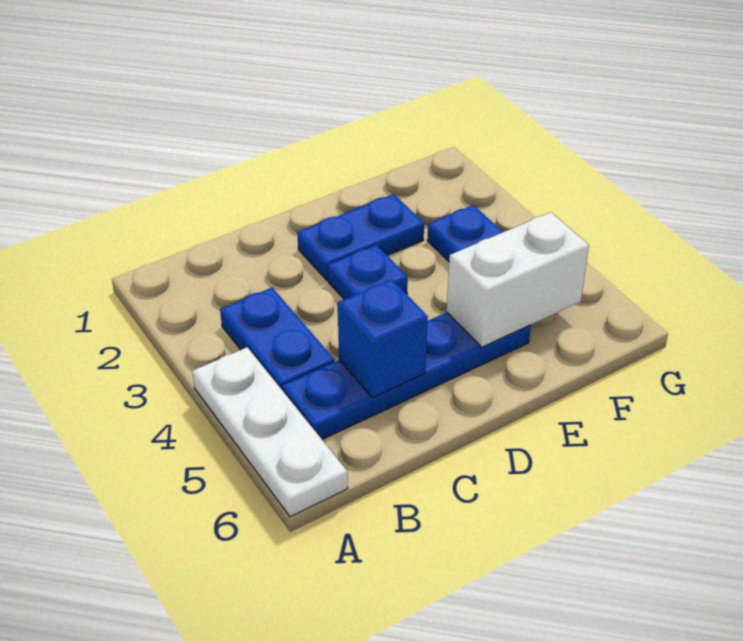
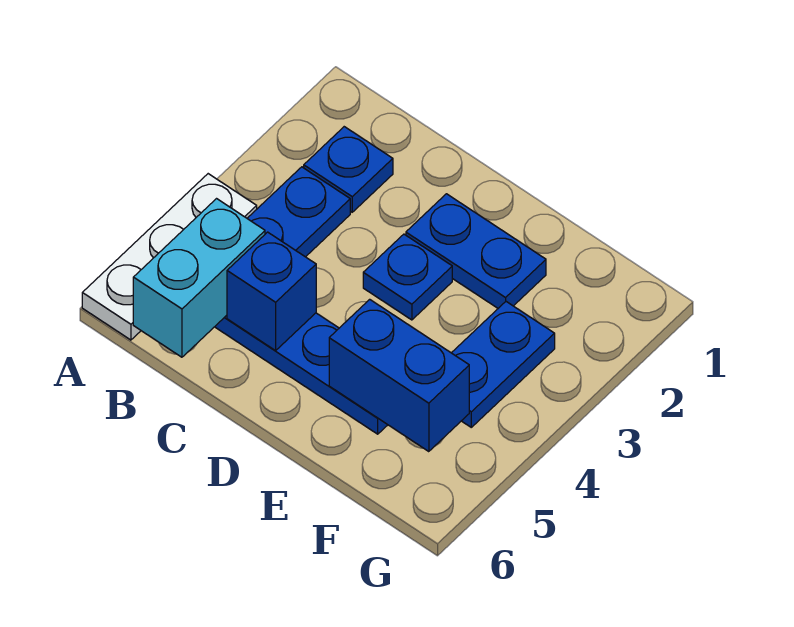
none -> blue 1x1 plate [304,127,393,212]
none -> cyan 1x2 brick [133,199,265,357]
white 1x2 brick [447,212,589,347] -> blue 1x2 brick [329,299,469,452]

